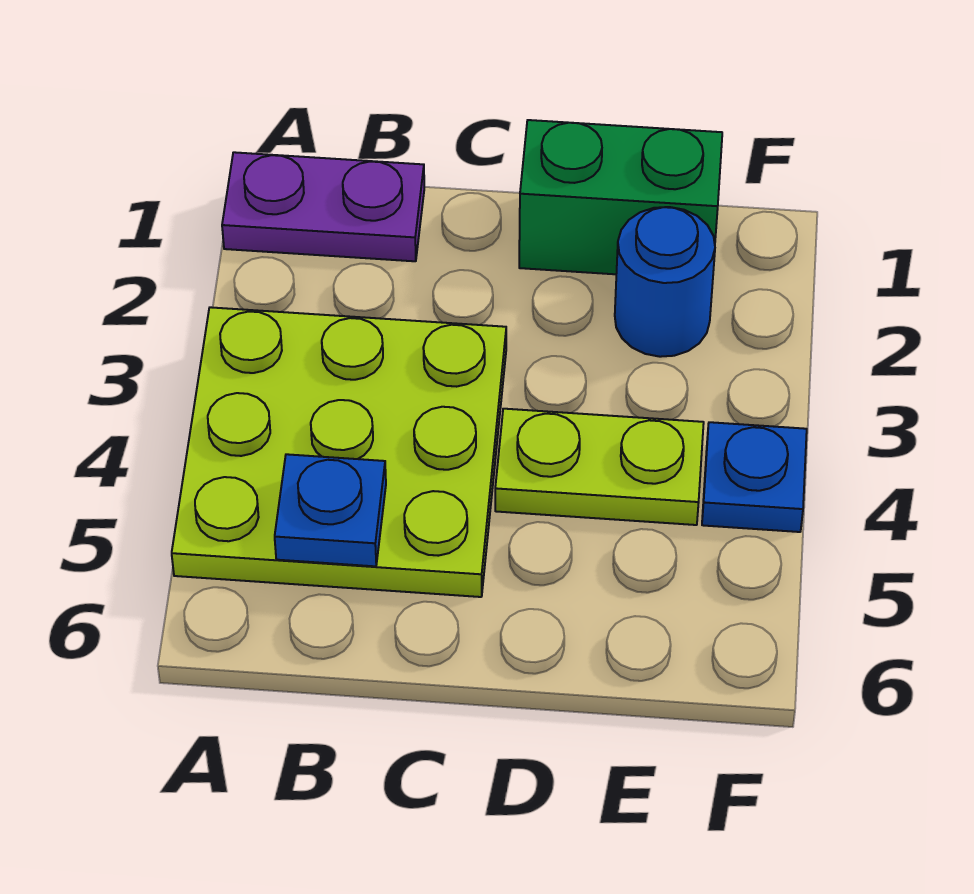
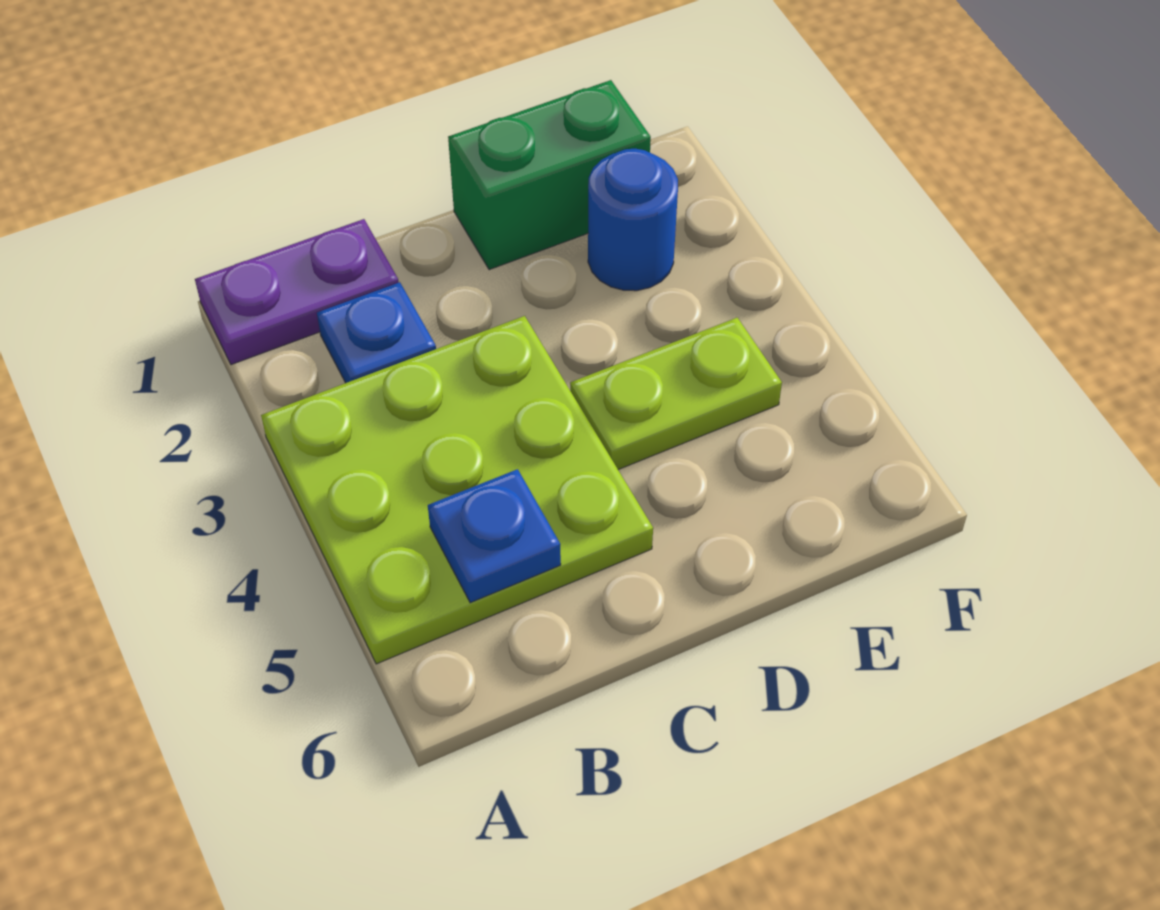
blue 1x1 plate [702,422,807,532] -> blue 1x1 plate moved to [317,282,436,383]

